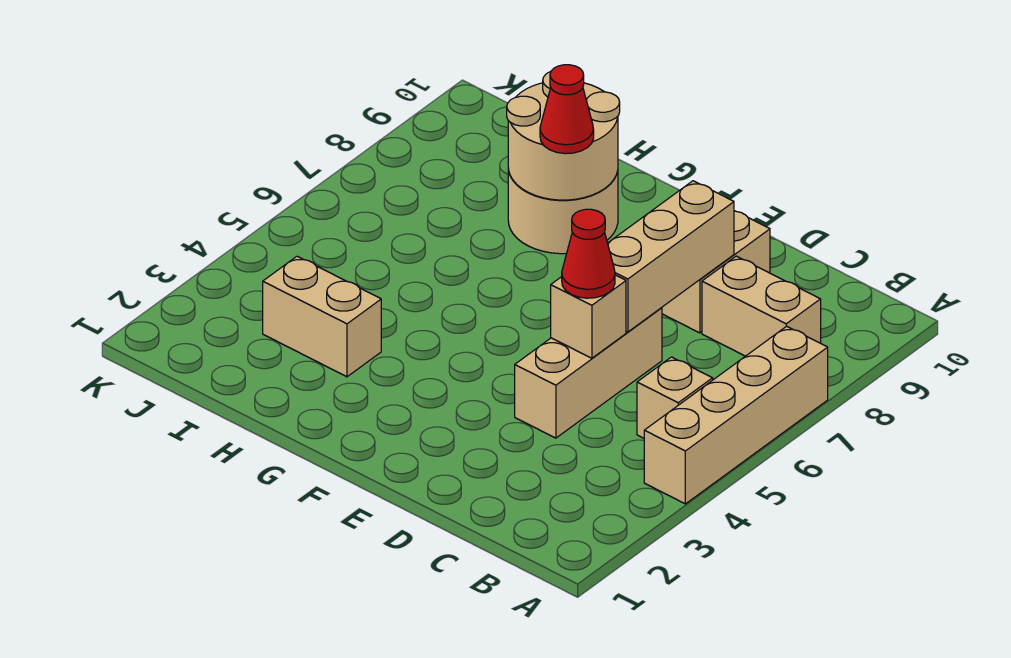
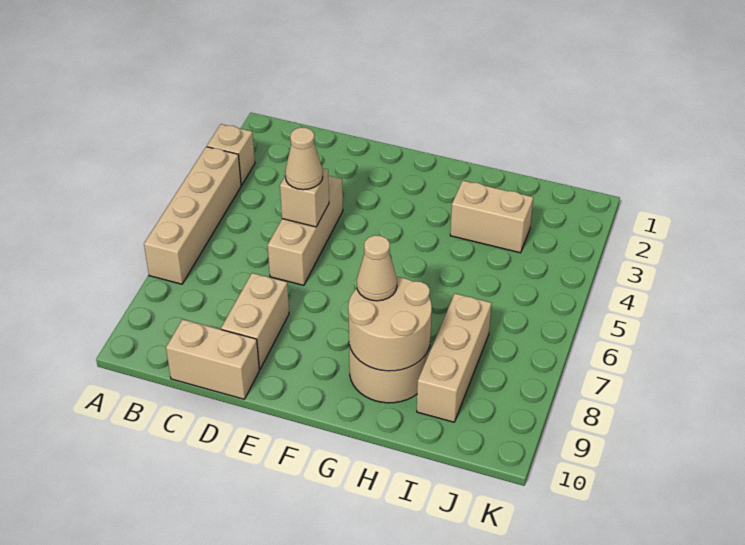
tan 1x1 brick [637,357,713,438] -> tan 1x1 brick moved to [207,124,255,185]
tan 1x2 brick [702,256,821,356] -> tan 1x2 brick moved to [166,319,259,399]
red 1x1 cone [562,209,615,298] -> tan 1x1 cone [285,127,323,190]
tan 1x3 brick [608,181,734,332] -> tan 1x3 brick moved to [417,294,491,422]
red 1x1 cone [540,65,594,154] -> tan 1x1 cone [357,235,397,301]

